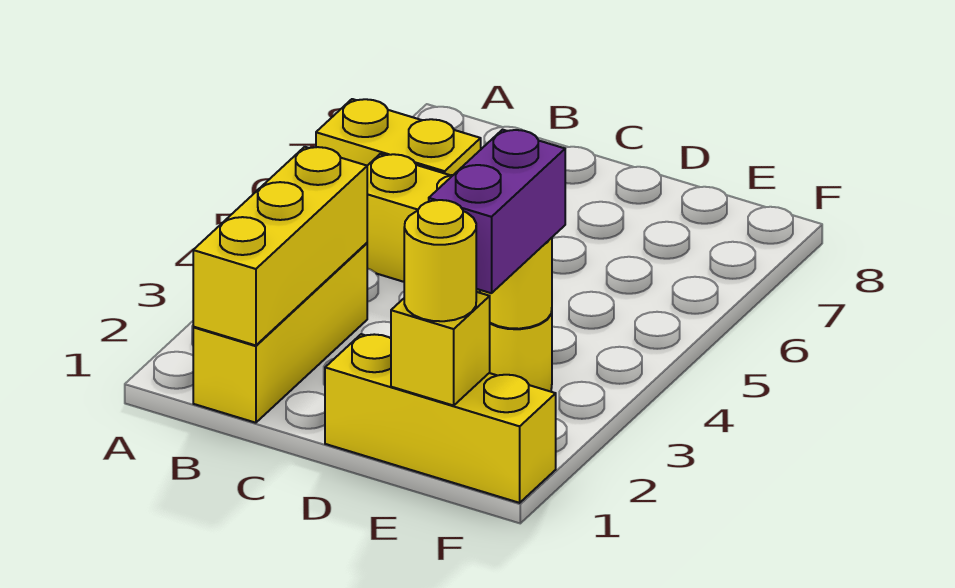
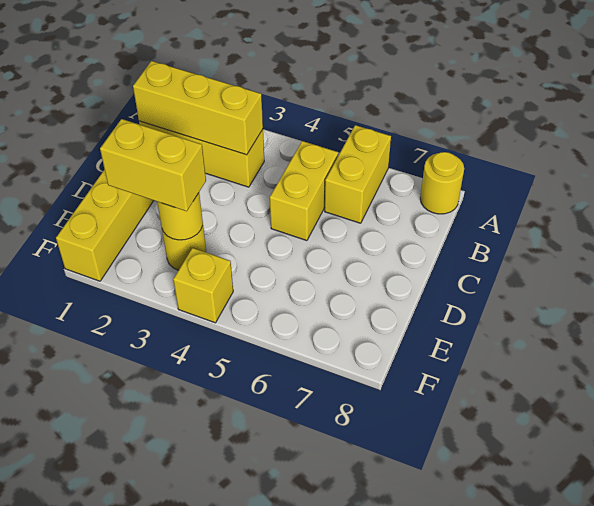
yellow 1x1 brick [391,292,490,405] -> yellow 1x1 brick moved to [173,248,233,323]
yellow 1x1 round brick [404,200,476,321] -> yellow 1x1 round brick moved to [420,152,464,214]
purple 1x2 brick [429,130,565,293] -> yellow 1x2 brick [100,119,206,211]

